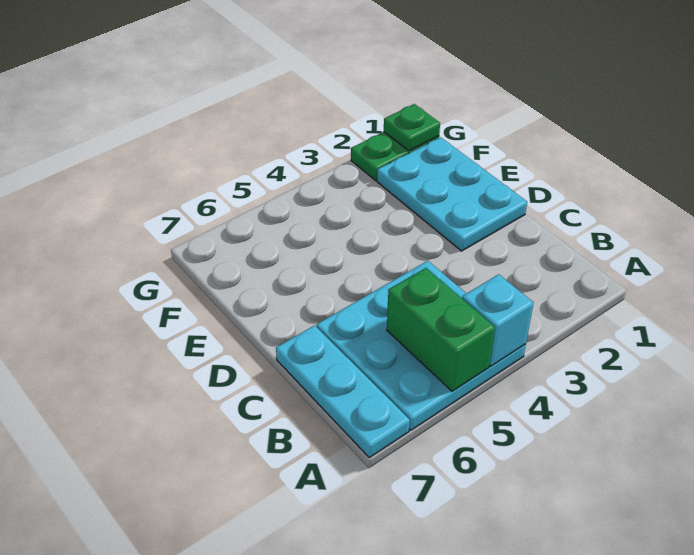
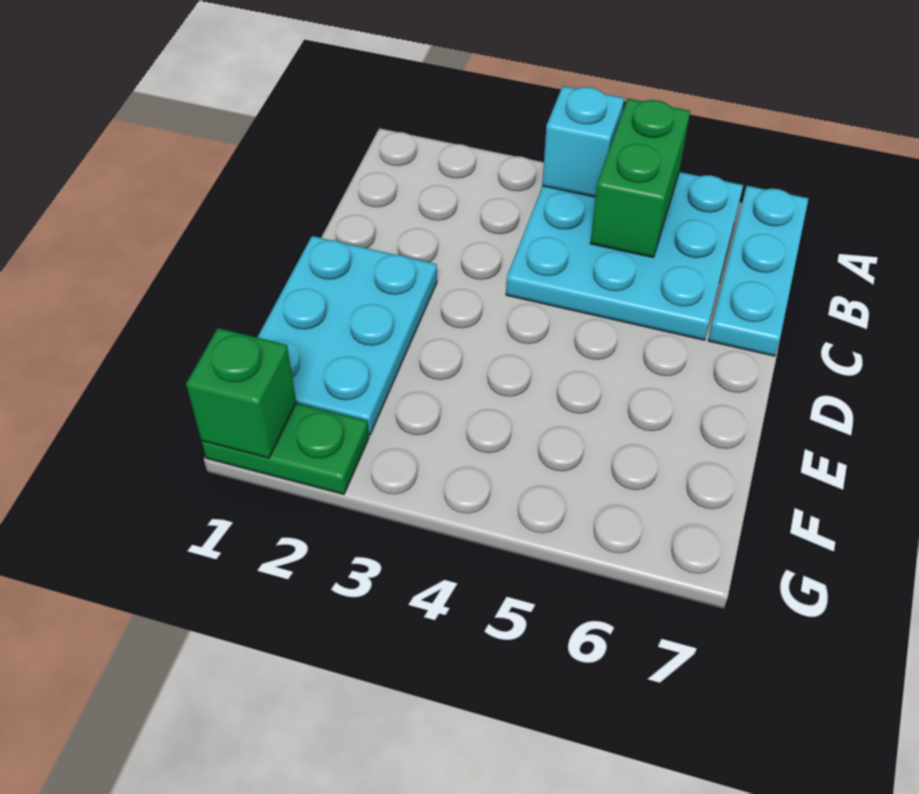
green 1x1 plate [384,104,440,151] -> green 1x1 brick [186,328,296,458]

